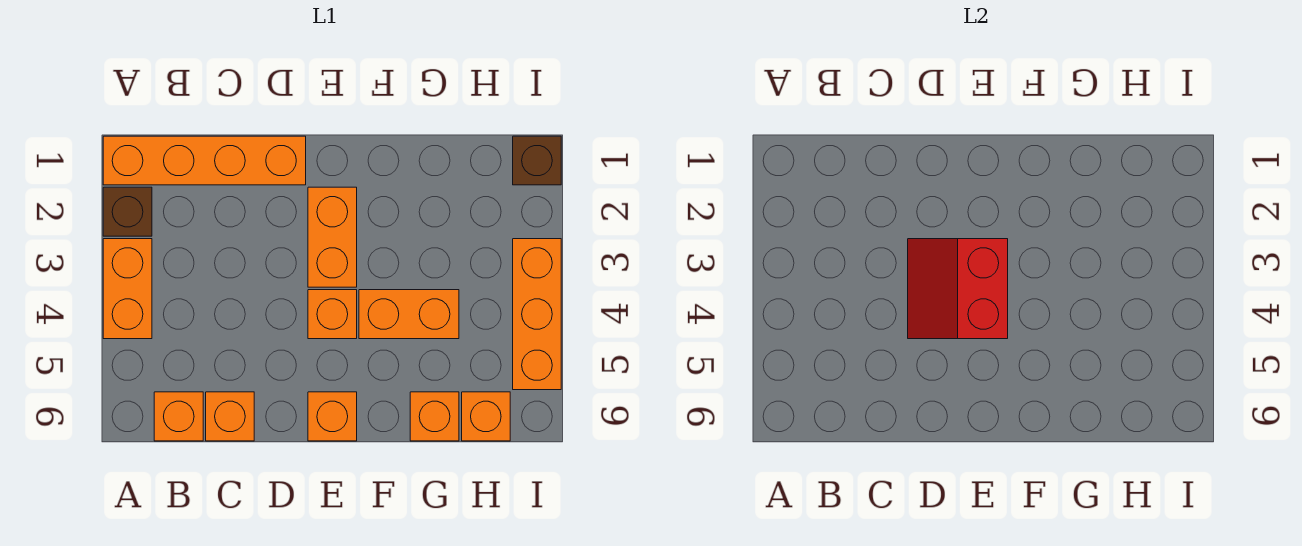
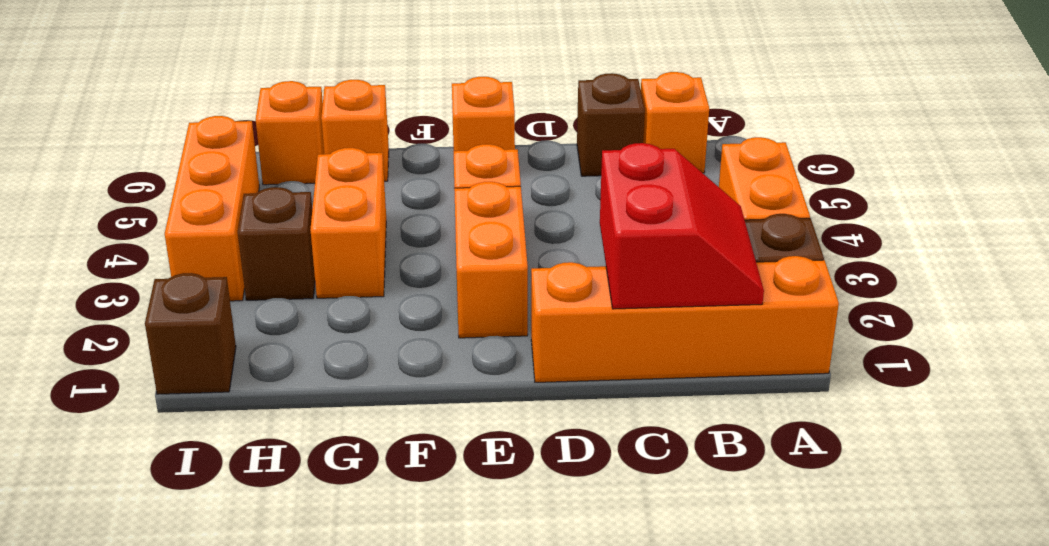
orange 1x1 brick [206,392,254,441] -> brown 1x1 brick [577,73,645,176]
red 2x2 slope [908,239,1008,339] -> red 2x2 slope moved to [600,143,764,309]
orange 1x2 brick [359,290,459,339] -> orange 1x2 brick turned to [310,148,386,298]
none -> brown 1x1 brick [238,187,315,300]

